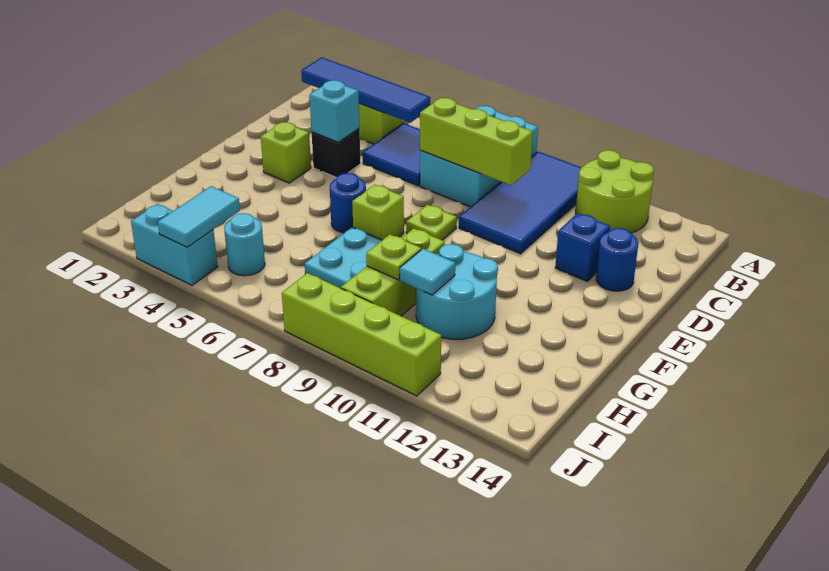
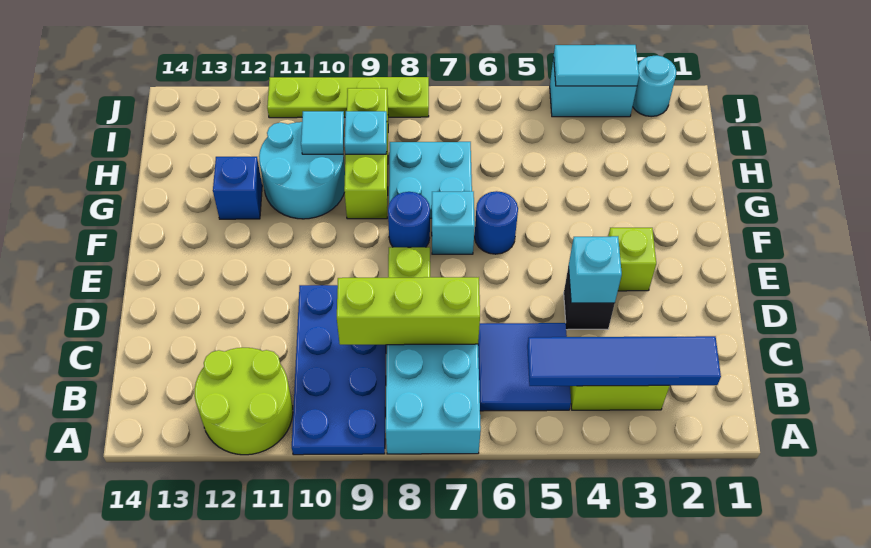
blue 2x4 tile [459,151,582,254] -> blue 2x4 plate [292,285,386,455]
blue 1x1 brick [555,213,610,282] -> blue 1x1 brick moved to [213,157,262,219]
blue 1x1 round brick [596,228,638,291] -> blue 1x1 round brick moved to [388,192,430,247]
lime 1x1 brick [352,185,404,240] -> cyan 1x1 brick [432,191,475,254]
lime 1x1 plate [366,235,421,280] -> cyan 1x1 plate [345,111,387,154]
cyan 1x2 tile [158,186,240,247] -> cyan 1x2 tile turned to [554,45,639,86]
cyan 1x1 round brick [224,213,265,276] -> cyan 1x1 round brick moved to [633,56,676,117]
lime 1x4 brick [282,273,441,396] -> lime 1x4 plate [267,77,429,118]

